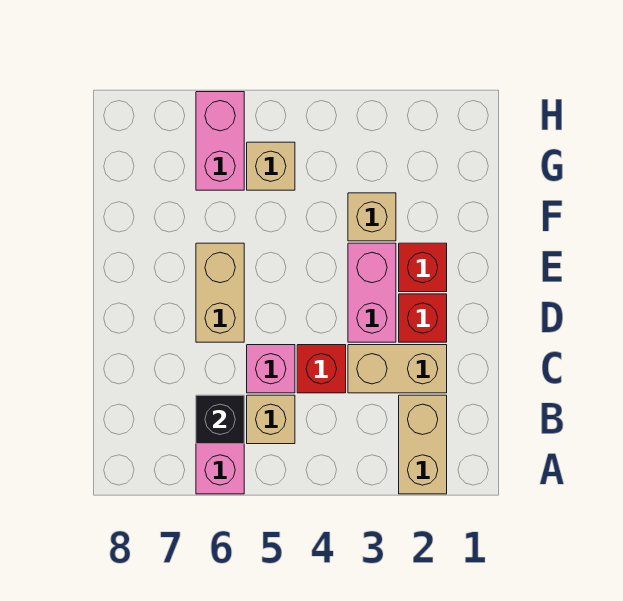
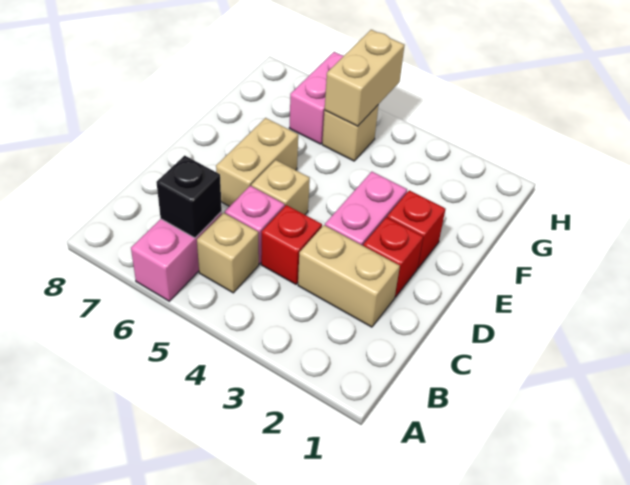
tan 1x2 brick [399,395,447,494] -> tan 1x2 brick moved to [325,30,405,126]
tan 1x1 brick [348,193,396,241] -> tan 1x1 brick moved to [251,160,310,215]

